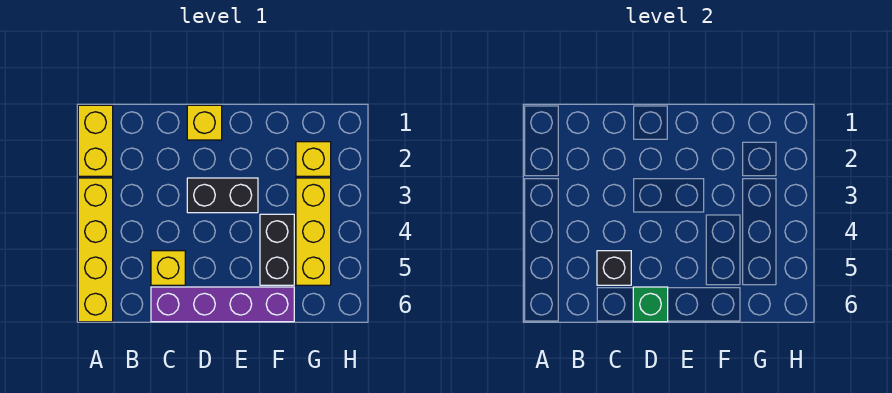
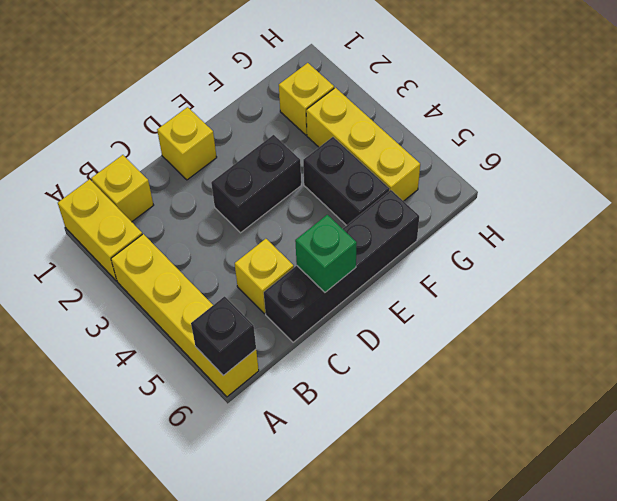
none -> yellow 1x1 brick [91,155,153,222]
black 1x1 brick [597,251,631,285] -> black 1x1 brick moved to [191,296,256,376]
purple 1x4 brick [151,287,294,322] -> black 1x4 brick [264,190,419,342]

